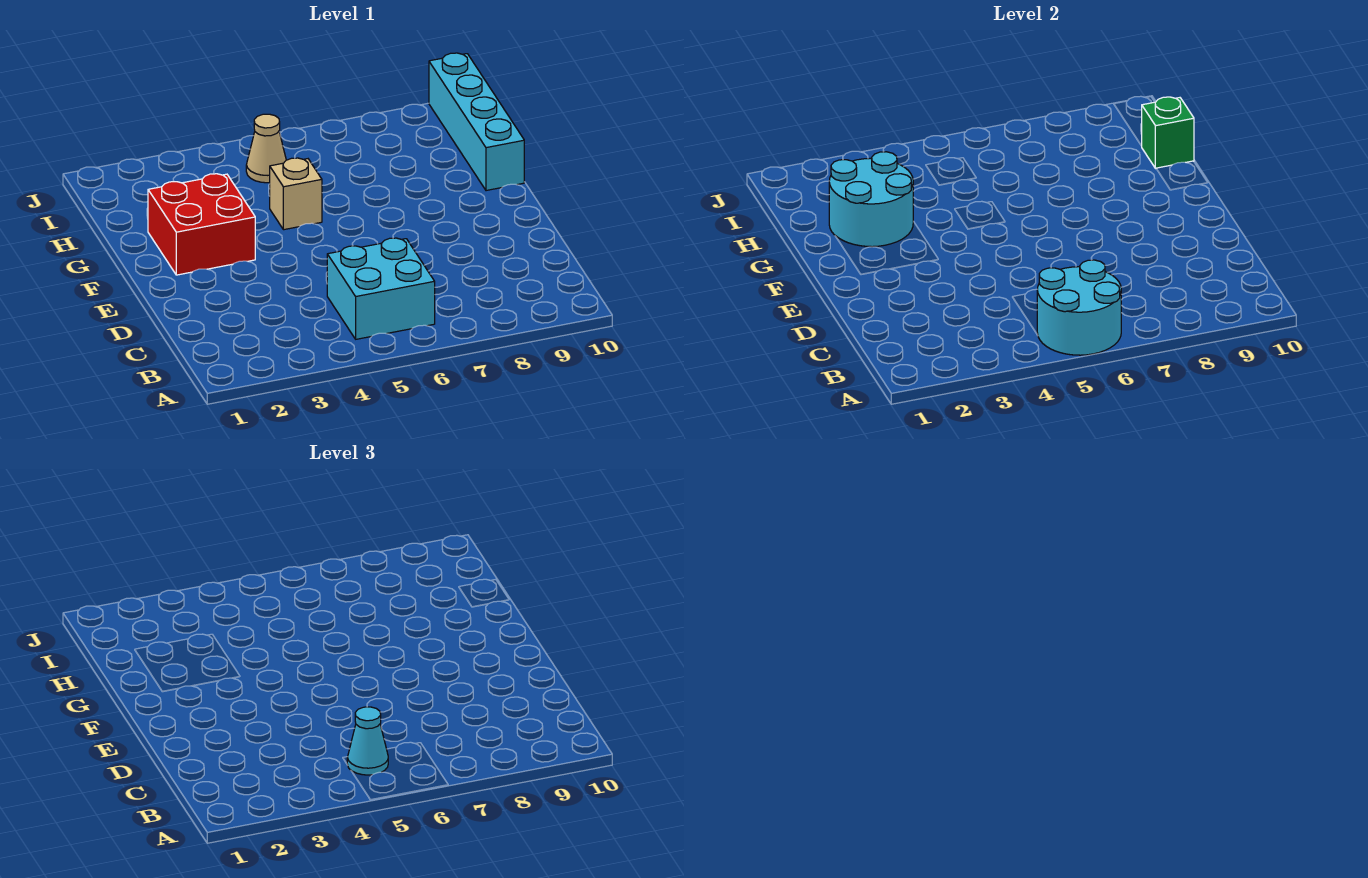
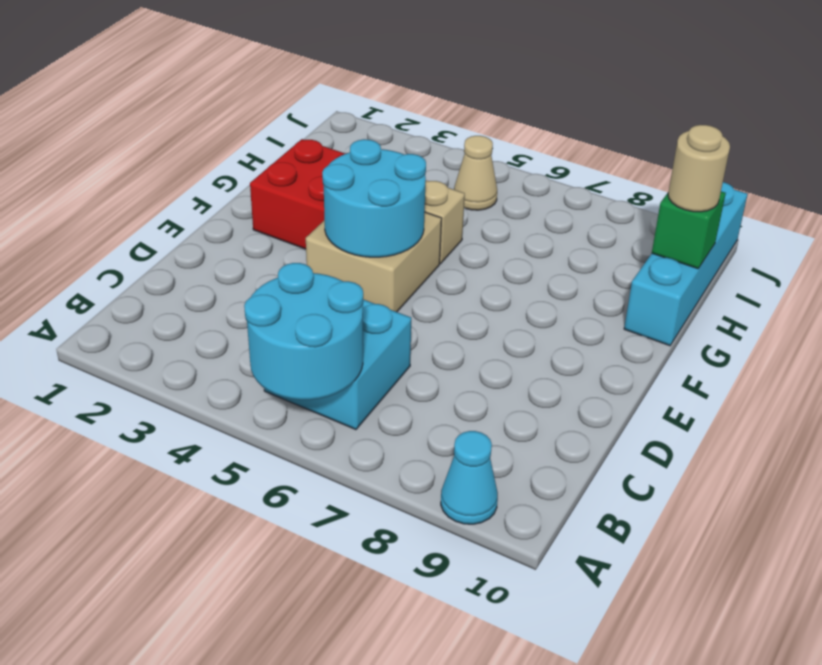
cyan 1x1 cone [347,707,388,775] -> cyan 1x1 cone moved to [441,431,498,524]
none -> tan 2x2 brick [306,212,442,312]
cyan 2x2 round brick [829,152,913,247] -> cyan 2x2 round brick moved to [322,139,426,257]
none -> tan 1x1 round brick [668,125,730,212]

